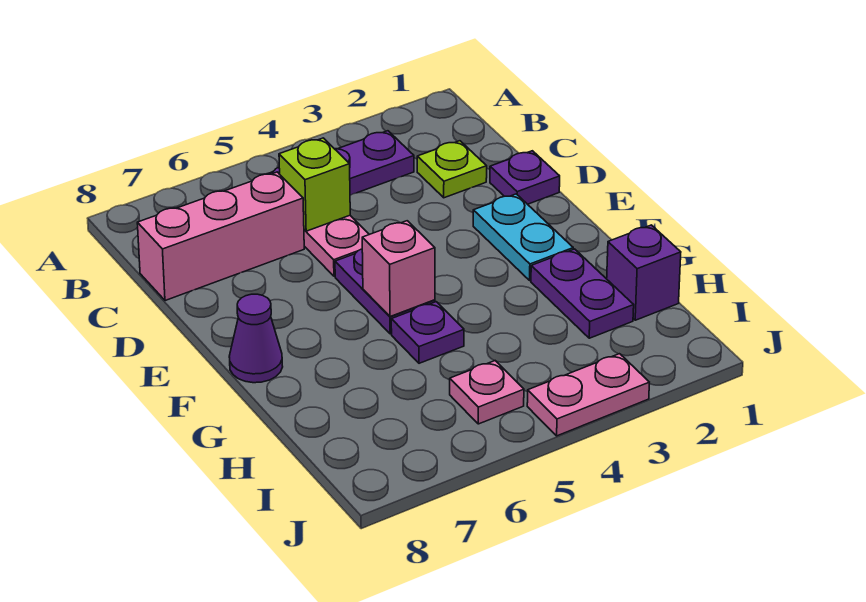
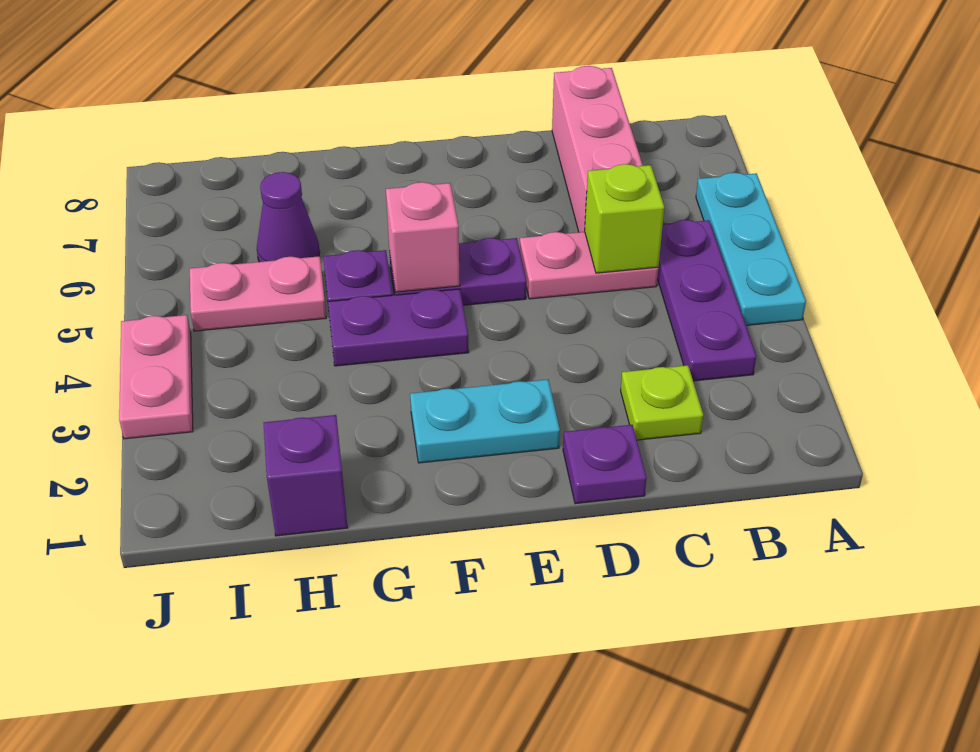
none -> cyan 1x3 plate [696,173,806,325]
purple 1x1 cone [229,294,283,383] -> purple 1x1 cone moved to [257,172,320,262]
purple 1x2 plate [531,249,634,338] -> purple 1x2 plate moved to [328,289,469,366]
pink 1x1 plate [450,361,524,424] -> pink 1x2 plate [190,256,326,331]

